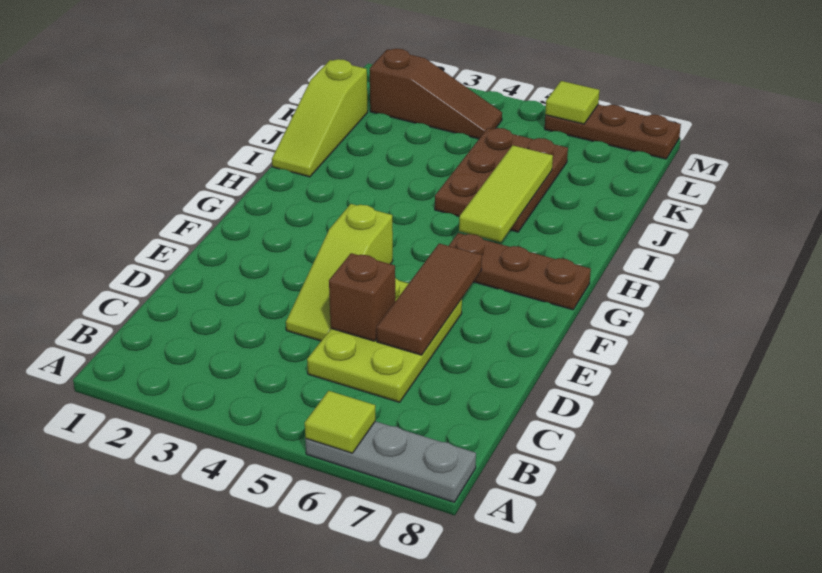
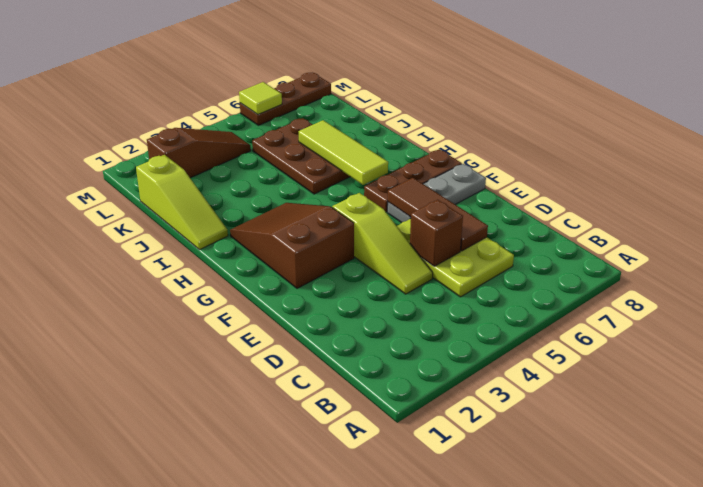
grey 1x3 plate [305,421,476,502] -> grey 1x3 plate moved to [387,164,486,223]
lime 1x1 tile [305,391,375,453] -> none
none -> brown 2x3 slope [230,203,354,288]

